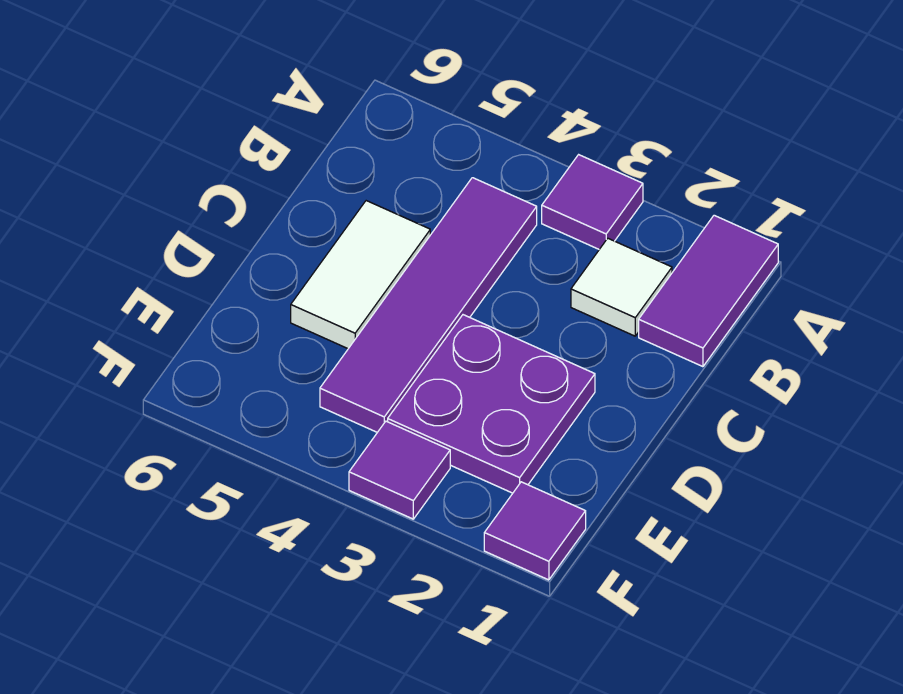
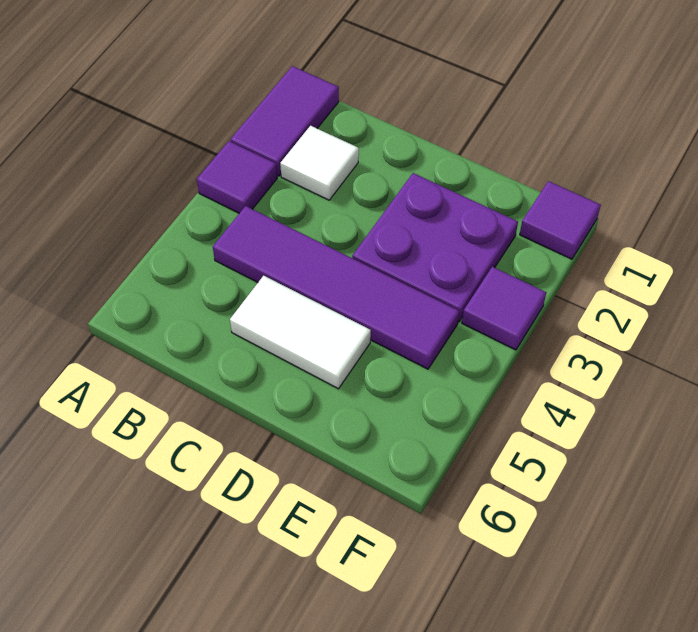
purple 1x2 tile [639,215,778,367] -> purple 1x2 tile turned to [230,66,339,176]

